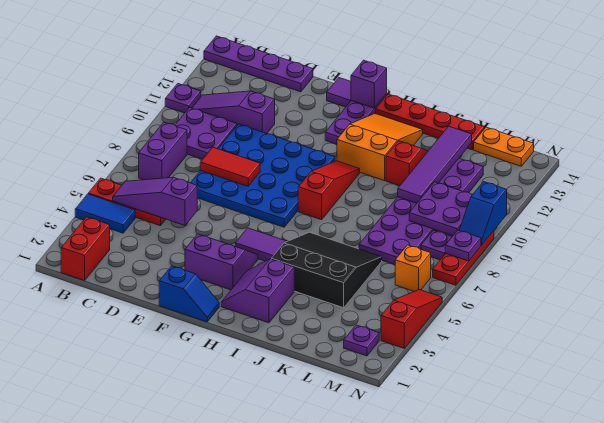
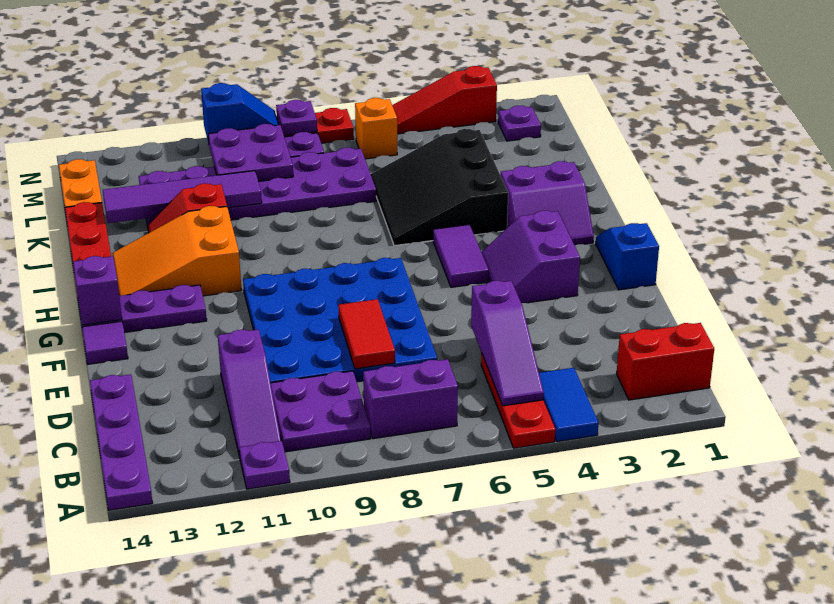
red 1x3 slope [298,161,360,220] -> none

